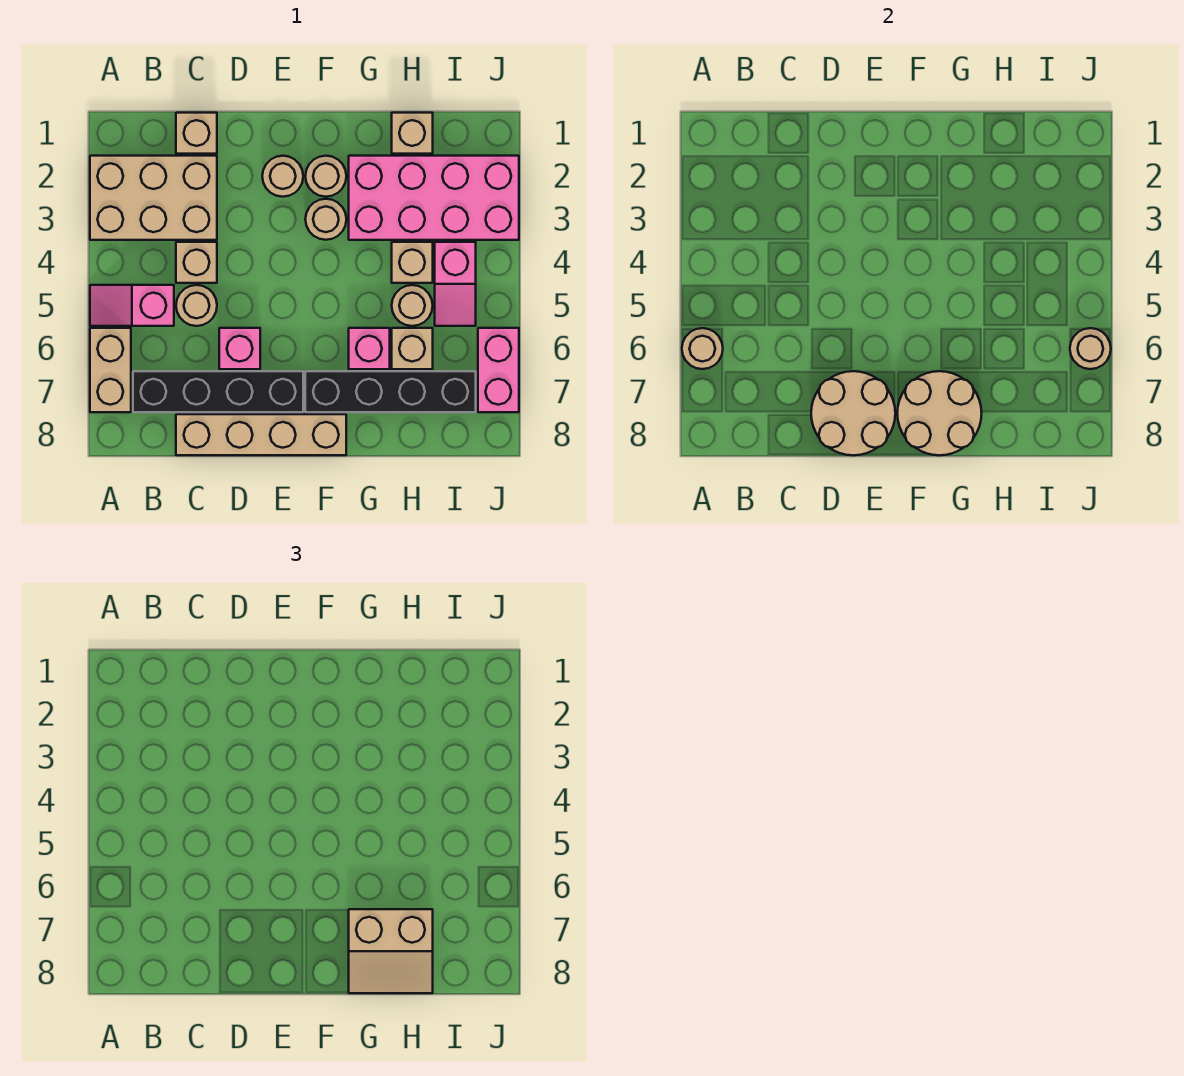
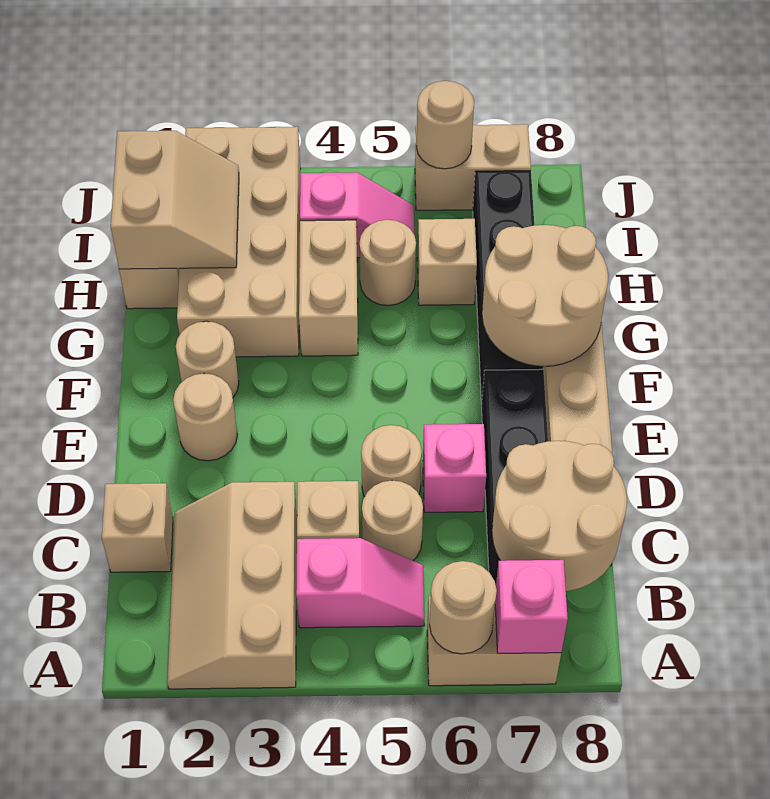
tan 2x3 brick [90,156,217,240] -> tan 2x3 slope [167,482,297,689]
pink 1x2 slope [90,285,174,326] -> pink 1x2 slope turned to [296,538,424,628]
tan 2x2 round brick [811,371,895,455] -> tan 2x2 round brick moved to [492,441,627,591]
tan 1x1 round brick [305,199,346,240] -> tan 1x1 round brick moved to [361,425,422,497]
pink 2x4 brick [349,156,519,240] -> tan 2x4 brick [177,127,301,357]
pink 1x1 brick [349,328,390,369] -> pink 1x1 brick moved to [495,560,568,653]
tan 2x2 slope [349,909,433,993] -> tan 2x2 slope moved to [111,131,239,269]
tan 1x1 brick [392,242,433,283] -> tan 1x2 brick [299,220,358,356]
pink 1x2 brick [478,328,519,412] -> tan 1x2 brick [415,124,531,210]

